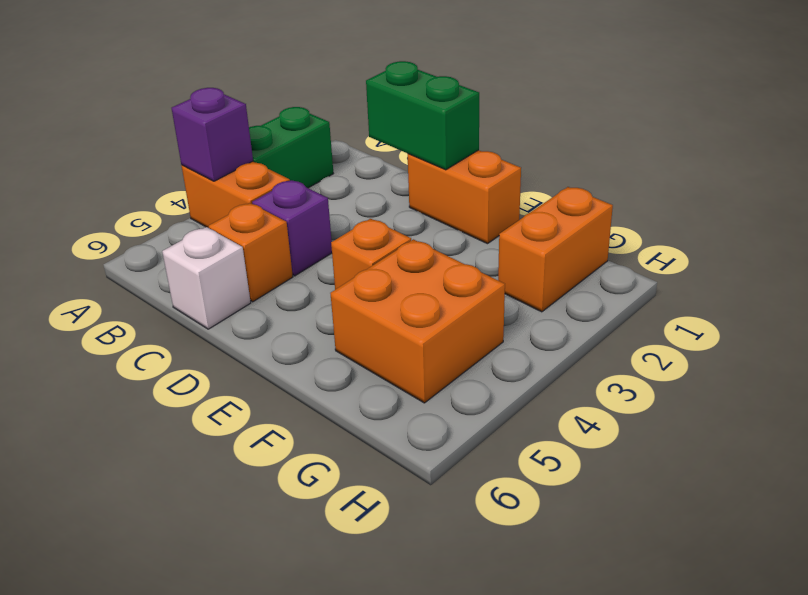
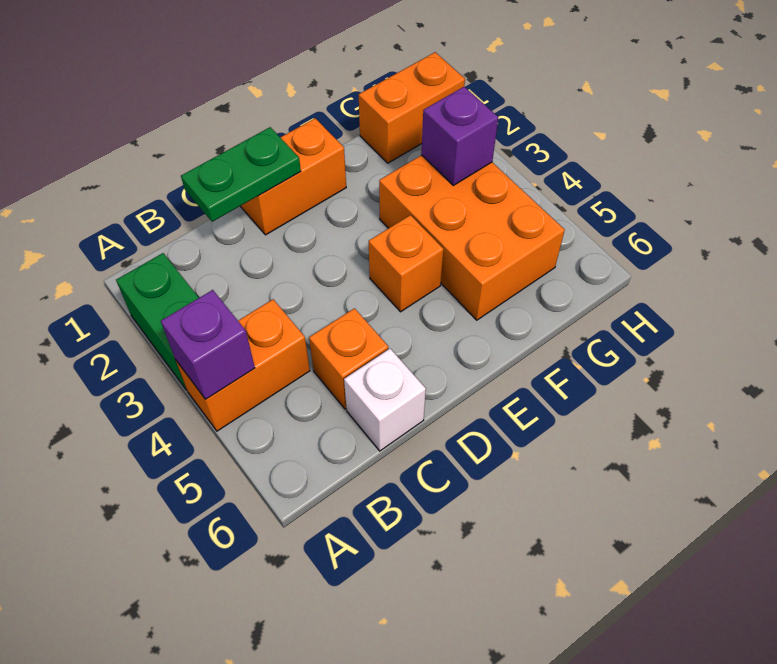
green 1x2 brick [366,61,479,170] -> green 1x2 plate [181,127,301,222]
purple 1x1 brick [252,180,332,276] -> purple 1x1 brick moved to [421,87,498,185]
orange 2x2 brick [330,239,505,403] -> orange 2x3 brick [379,155,565,320]
orange 1x2 brick [498,187,613,312] -> orange 1x2 brick turned to [359,52,465,163]

